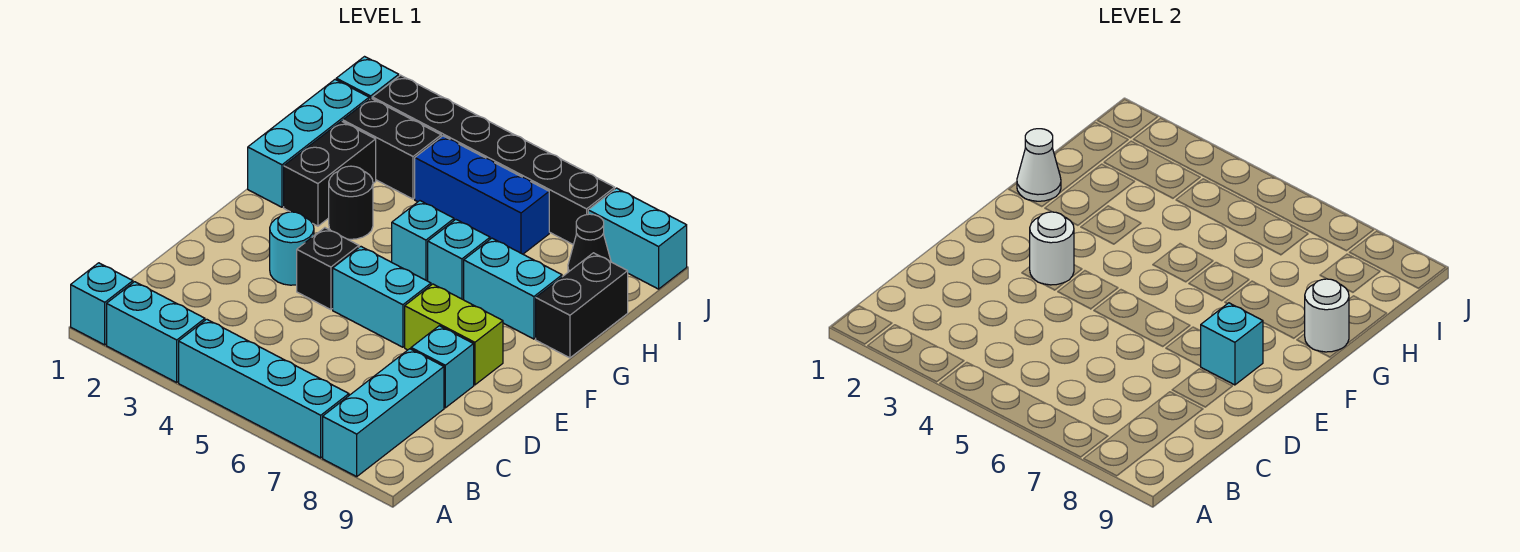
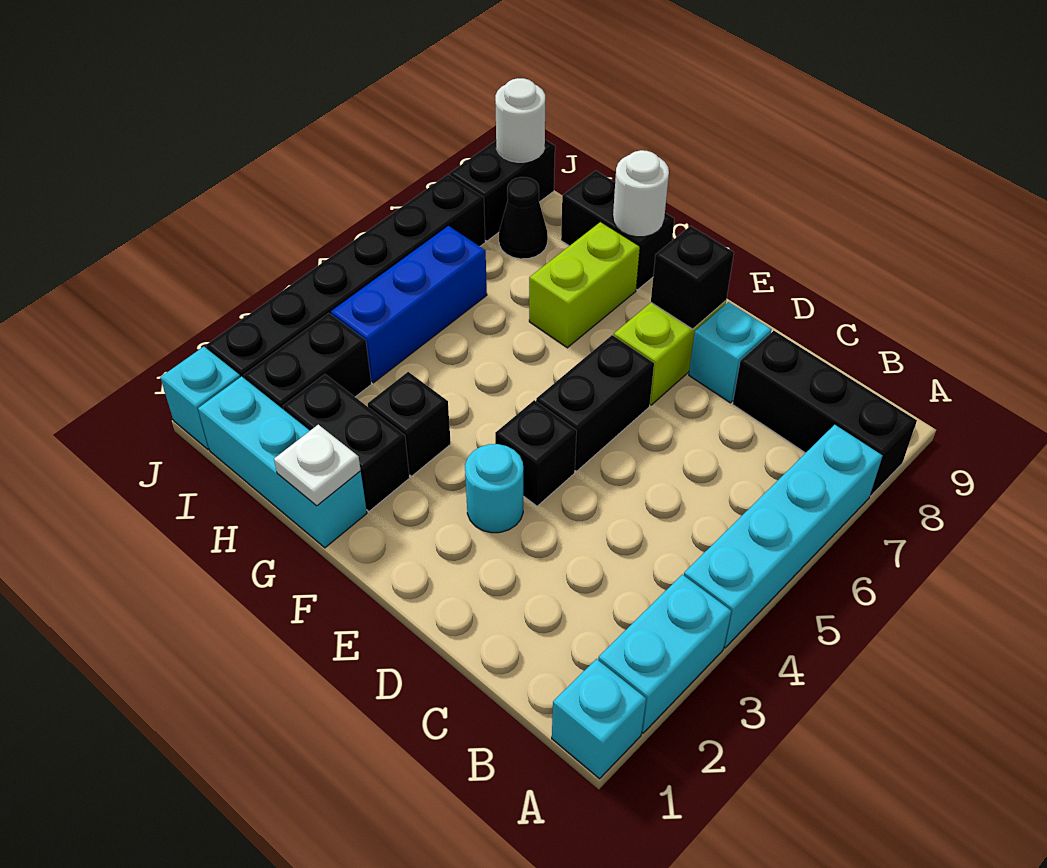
cyan 1x3 brick [323,349,444,477] -> black 1x3 brick [733,331,917,496]
white 1x1 round brick [1030,212,1074,285] -> white 1x1 round brick moved to [495,78,545,162]
cyan 1x2 brick [333,247,431,347] -> black 1x2 brick [536,335,654,471]
cyan 1x1 brick [1201,303,1263,385] -> black 1x1 brick [651,226,734,329]
white 1x1 cone [1017,129,1061,201] -> white 1x1 plate [274,425,361,506]
black 1x1 round brick [329,166,373,239] -> black 1x1 brick [368,372,451,476]
cyan 1x1 brick [392,201,454,281] -> none
cyan 1x1 brick [428,220,490,300] -> none
cyan 1x2 brick [464,238,562,339] -> lime 1x2 brick [529,222,640,348]
cyan 1x2 brick [588,188,687,289] -> black 1x2 brick [450,140,555,241]

